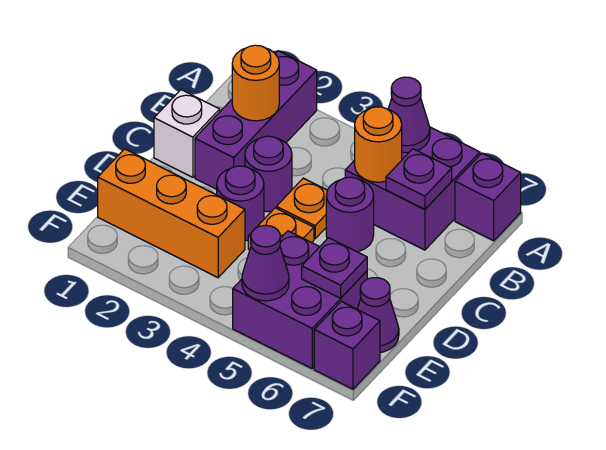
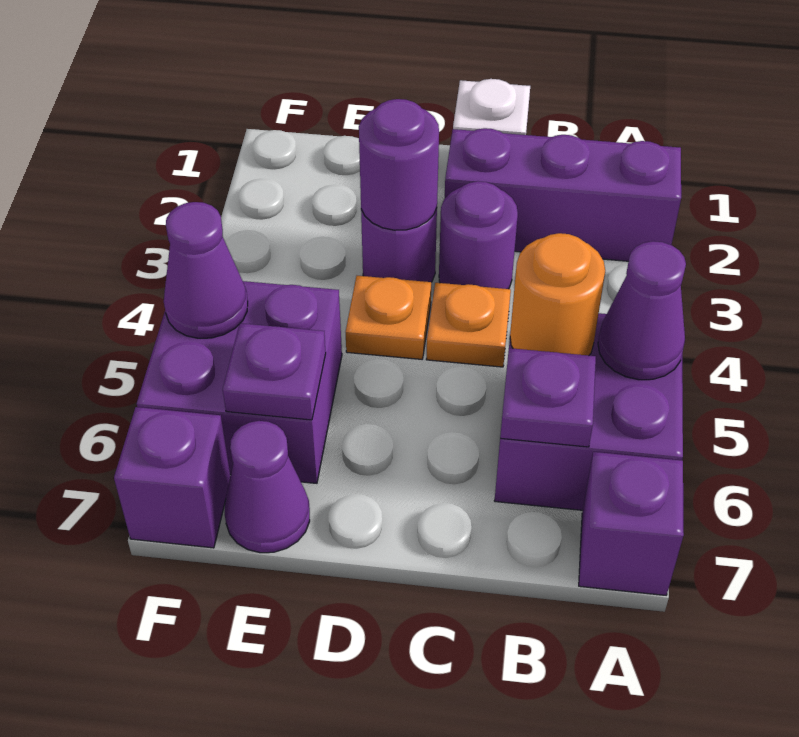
orange 1x1 round brick [232,45,279,121] -> none
purple 1x1 round brick [326,177,374,252] -> purple 1x1 round brick moved to [359,99,439,230]
orange 1x3 brick [98,149,245,278] -> none

